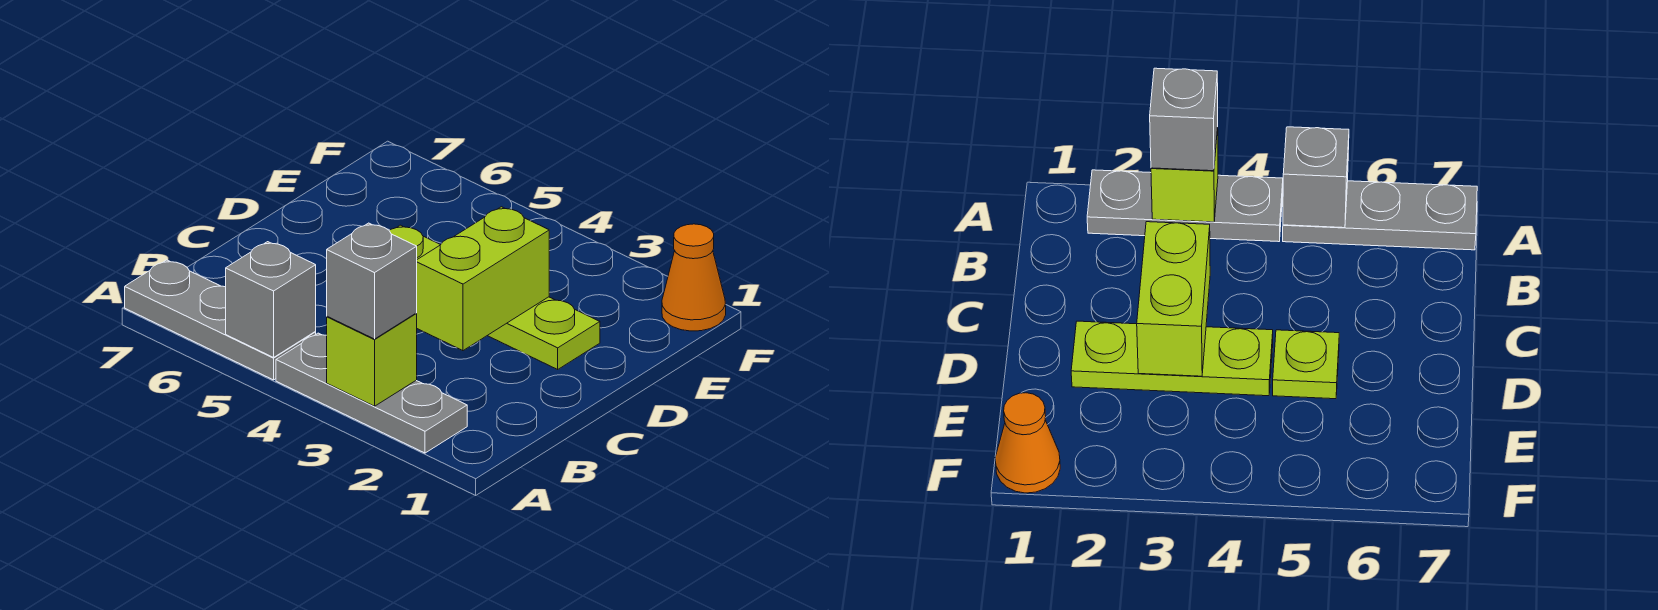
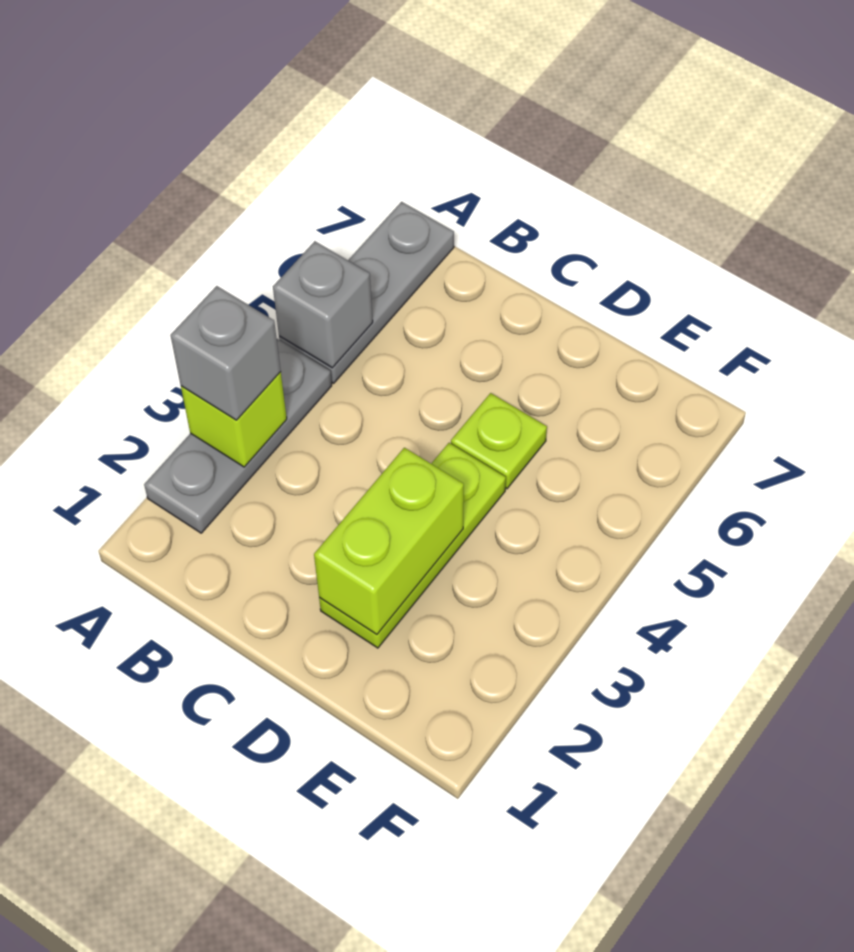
lime 1x2 brick [416,207,549,351] -> lime 1x2 brick turned to [314,448,464,635]
orange 1x1 cone [662,224,726,331] -> none

